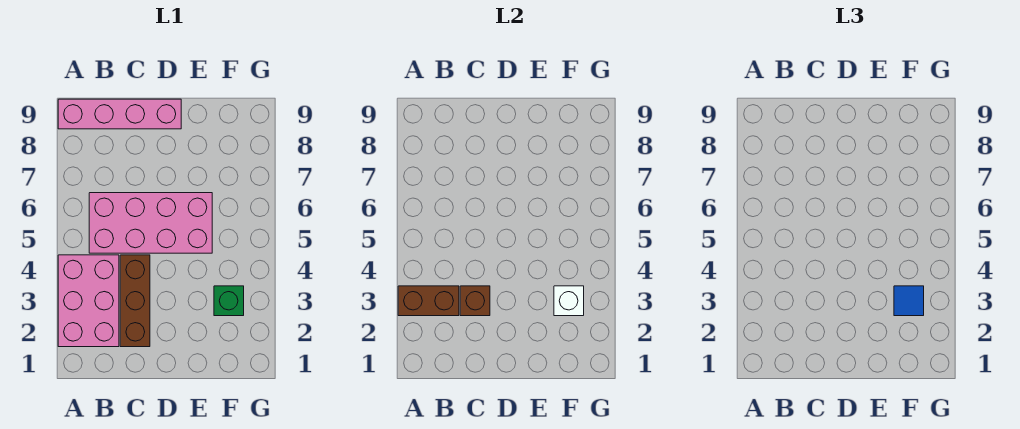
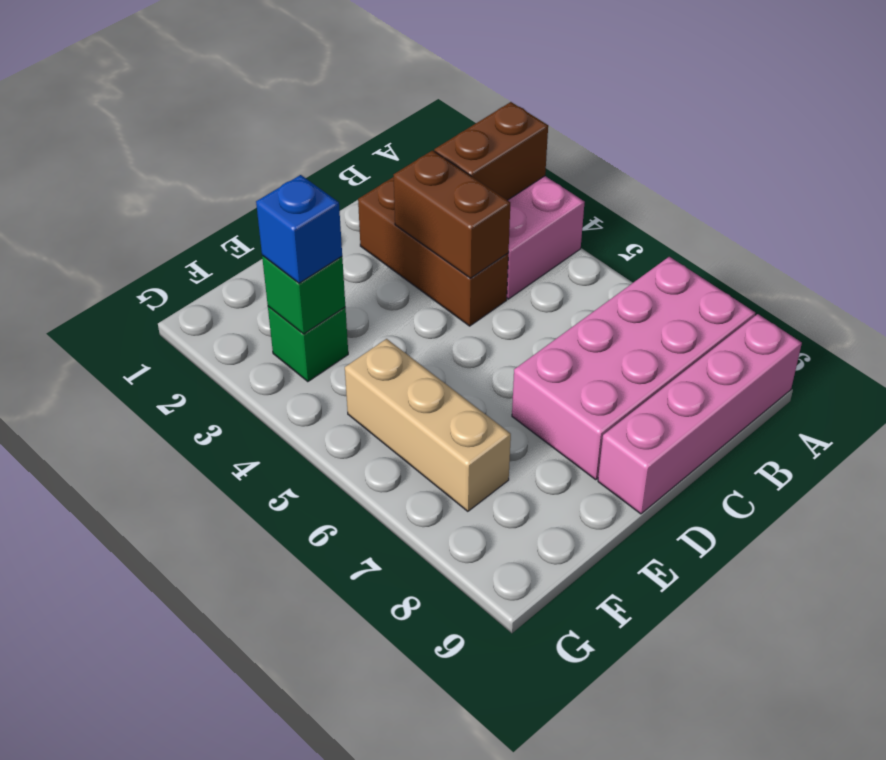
pink 2x4 brick [89,193,212,253] -> pink 2x4 brick moved to [512,257,755,479]
brown 1x1 brick [460,286,490,316] -> brown 1x2 brick [394,150,510,278]
white 1x1 brick [554,286,584,316] -> green 1x1 brick [262,255,345,334]
blue 1x1 tile [894,286,924,316] -> blue 1x1 brick [256,175,342,283]
none -> tan 1x3 brick [345,339,511,511]

